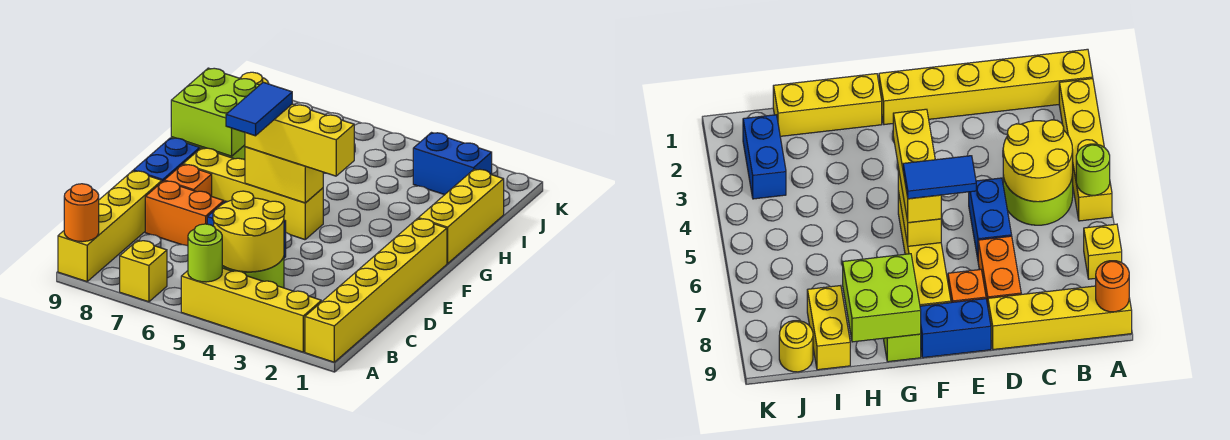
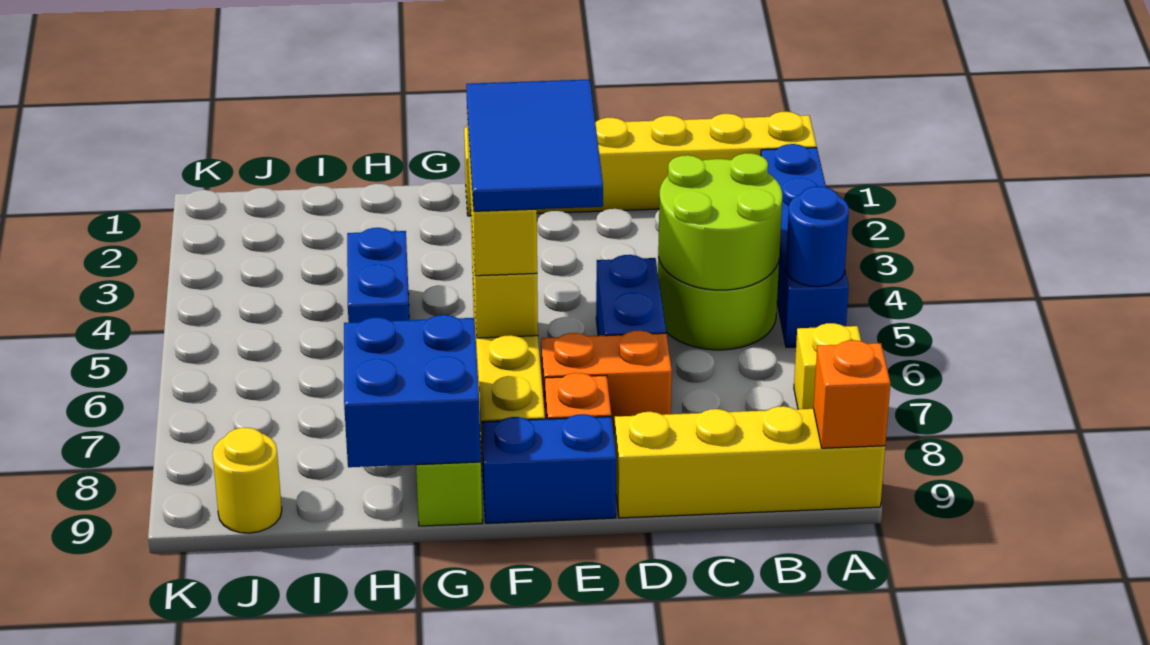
yellow 1x4 brick [181,268,321,352] -> blue 1x4 brick [761,144,849,347]
lime 1x1 round brick [188,224,222,282] -> blue 1x1 round brick [786,186,849,287]
orange 1x1 round brick [64,184,99,242] -> orange 1x1 brick [813,340,891,448]
yellow 2x2 round brick [213,191,285,272] -> lime 2x2 round brick [658,153,782,290]
orange 1x2 brick [145,181,224,246] -> orange 1x2 brick turned to [541,331,672,433]
blue 1x2 tile [226,82,292,136] -> blue 2x3 tile [466,80,603,211]
yellow 1x3 brick [418,169,504,263] -> none
lime 2x2 brick [171,68,259,156] -> blue 2x2 brick [344,315,481,467]
yellow 1x2 brick [807,286,850,370] -> none
blue 1x2 brick [413,133,492,195] -> blue 1x2 brick moved to [347,228,409,322]

